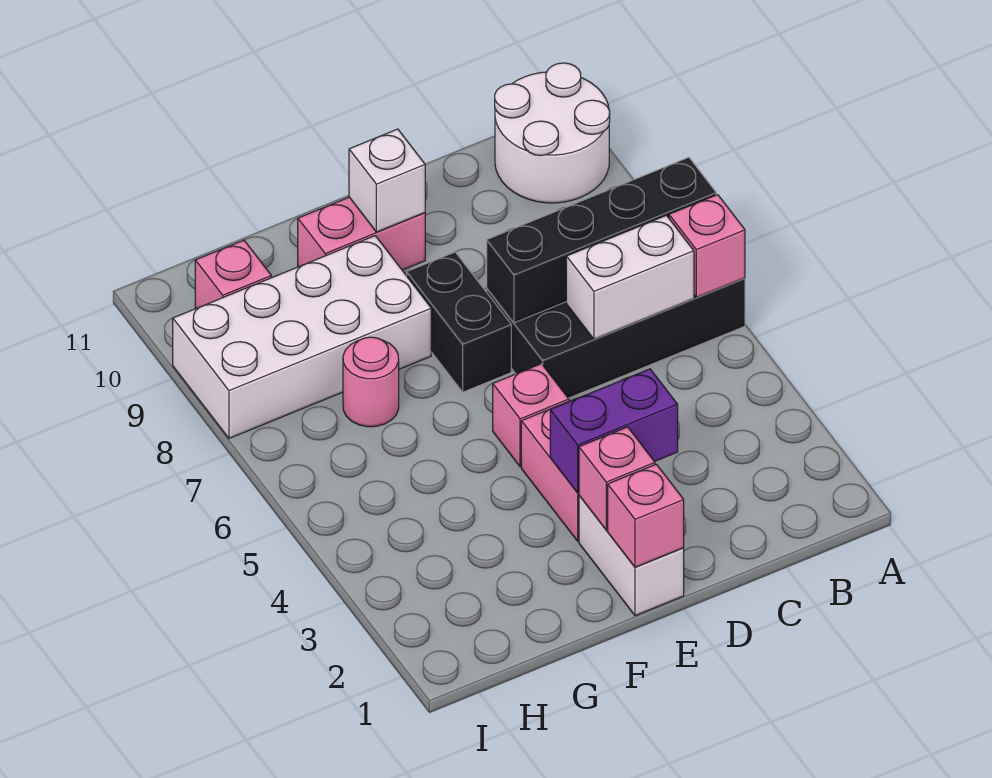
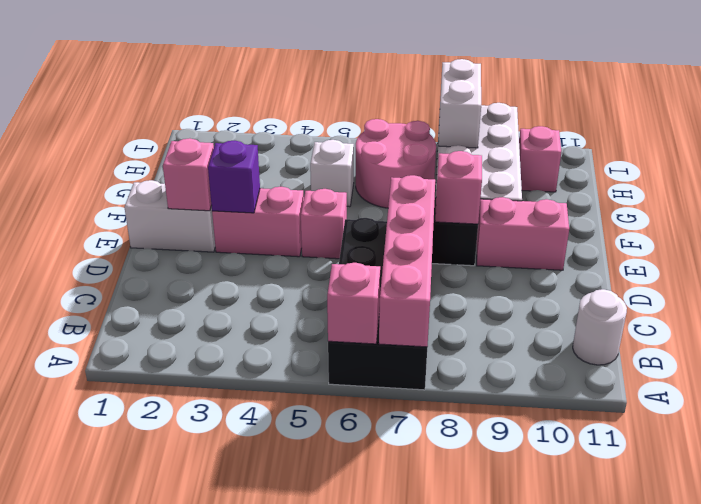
black 1x4 brick [487,157,716,323] -> pink 1x4 brick [379,175,435,347]
white 2x2 round brick [495,63,610,203] -> white 1x1 round brick [573,289,627,365]
white 1x2 brick [566,215,694,339] -> white 1x2 brick moved to [438,59,481,148]
purple 1x2 brick [550,369,678,493] -> purple 1x1 brick [208,141,260,213]
pink 1x1 brick [608,464,684,567] -> pink 1x1 brick moved to [435,151,482,224]
pink 1x2 brick [298,197,425,270] -> pink 1x2 brick turned to [477,197,569,270]
white 1x1 brick [349,129,425,232] -> white 1x1 brick moved to [310,140,354,207]
pink 1x1 round brick [343,337,399,427] -> pink 2x2 round brick [356,119,436,208]

